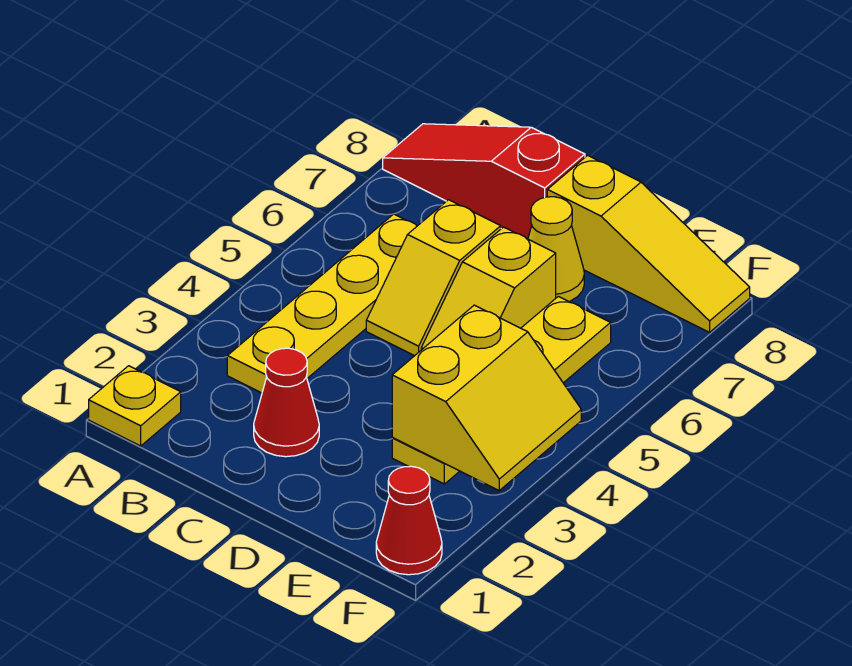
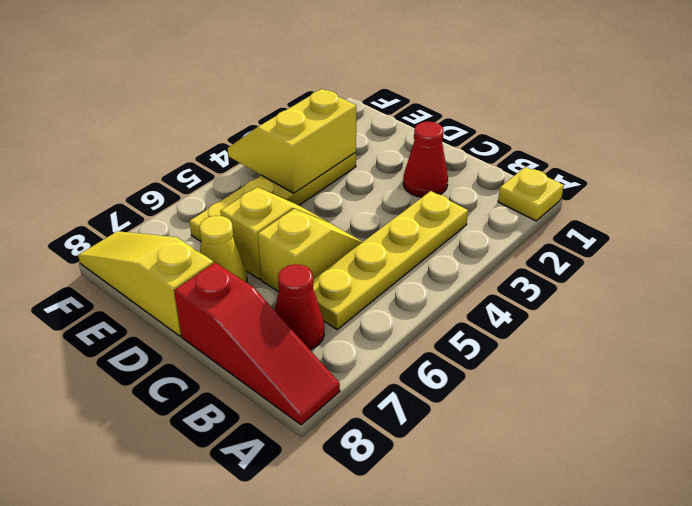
red 1x1 cone [376,466,442,575] -> red 1x1 cone moved to [275,264,324,350]

